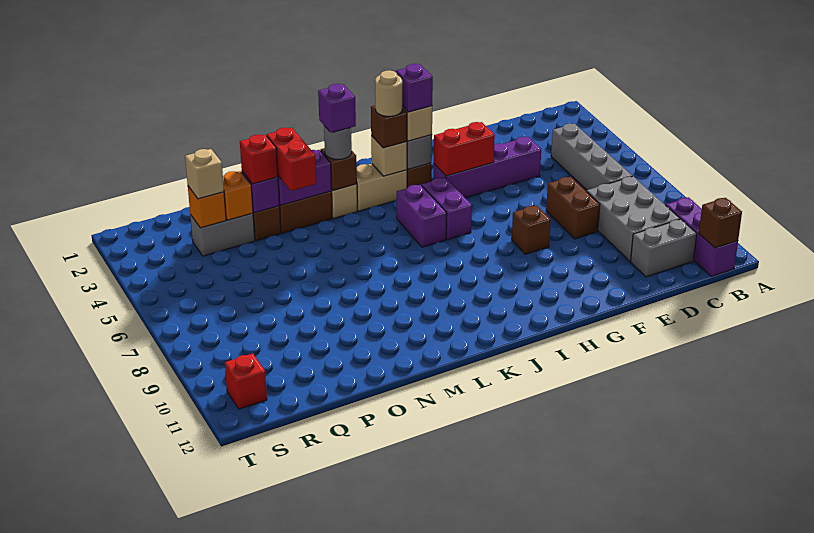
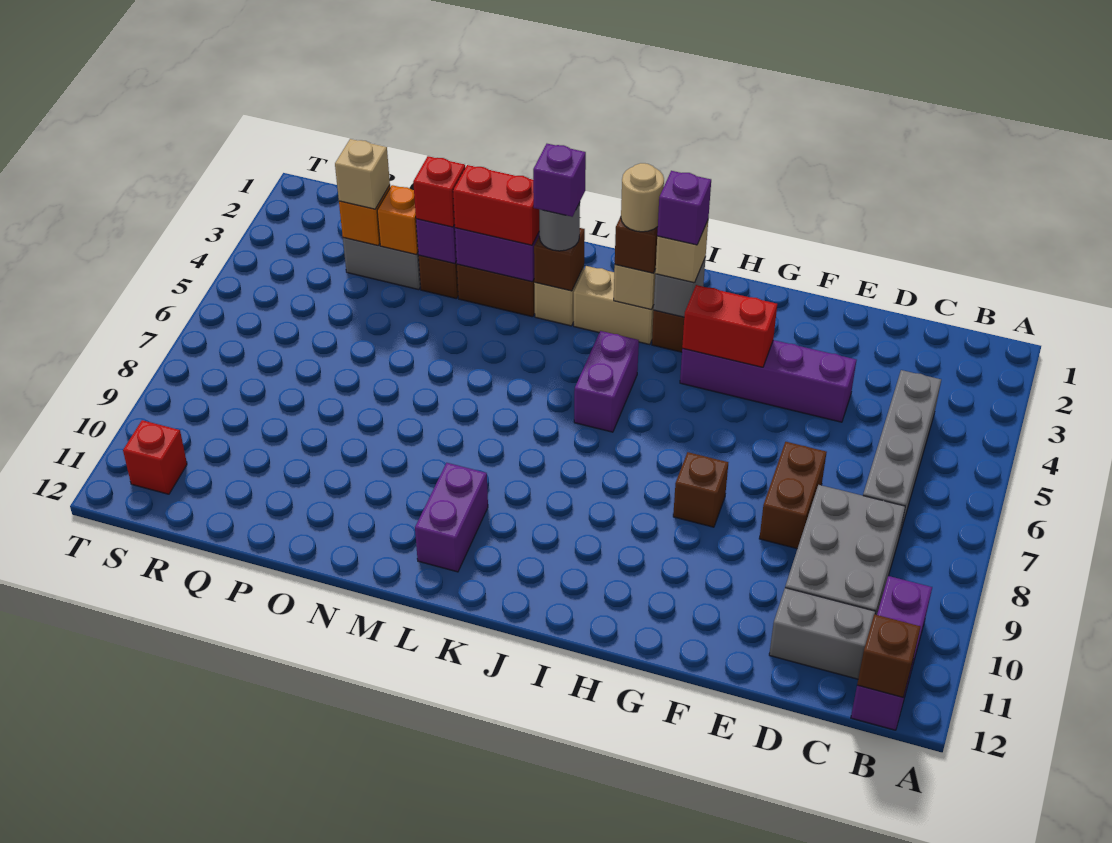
purple 1x2 brick [422,177,472,240] -> purple 1x2 brick moved to [415,463,488,572]
red 1x2 brick [267,128,316,191] -> red 1x2 brick turned to [453,165,539,245]

